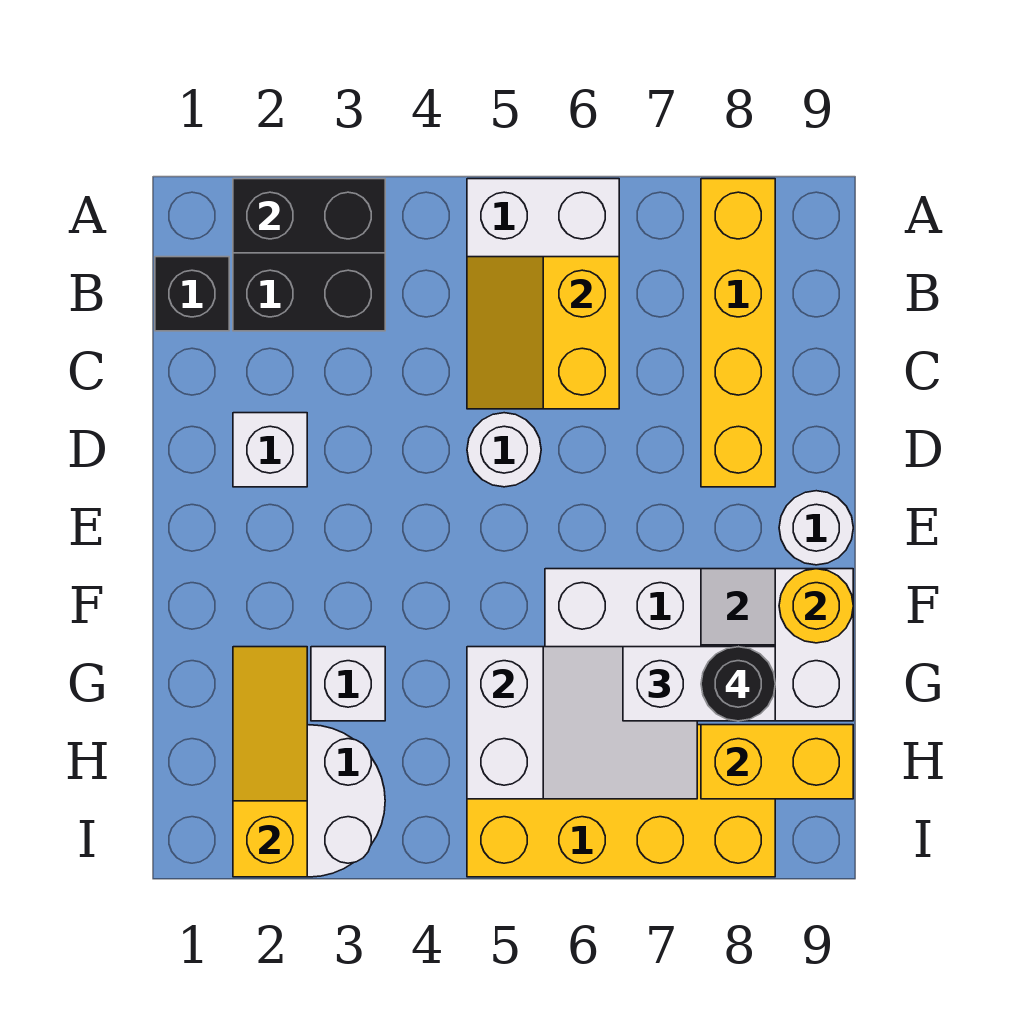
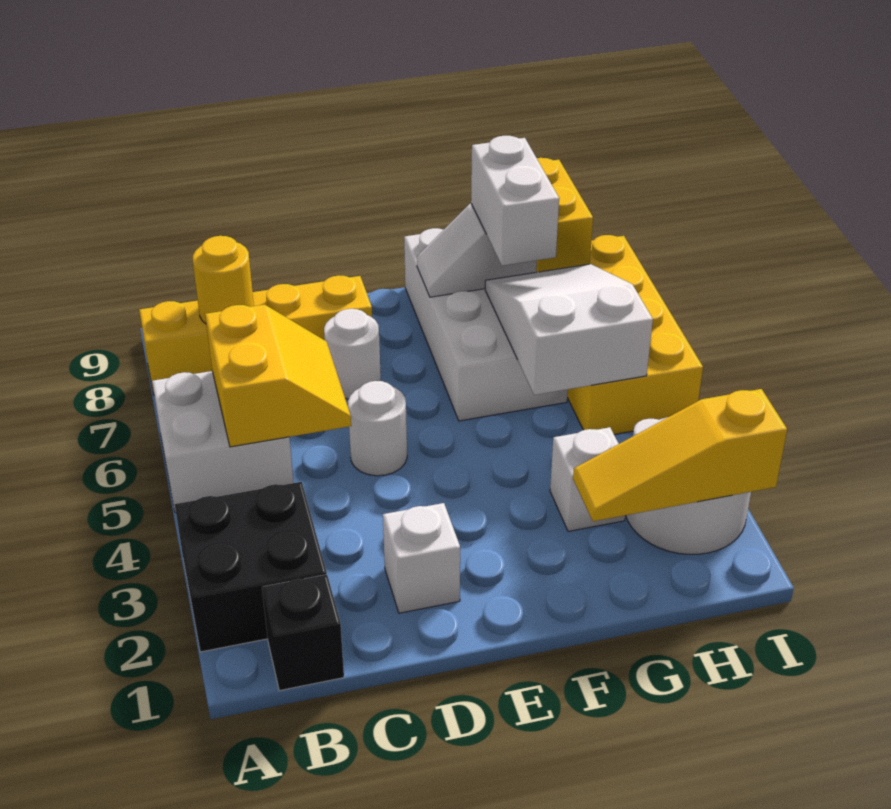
black 1x2 brick [233,179,385,253] -> none
yellow 2x2 slope [467,257,619,409] -> yellow 2x2 slope turned to [205,305,351,447]
white 1x1 round brick [779,491,853,565] -> white 1x1 round brick moved to [324,309,381,399]
yellow 1x1 round brick [779,569,853,643] -> yellow 1x1 round brick moved to [193,236,254,324]
black 1x1 round brick [701,647,775,721] -> none

